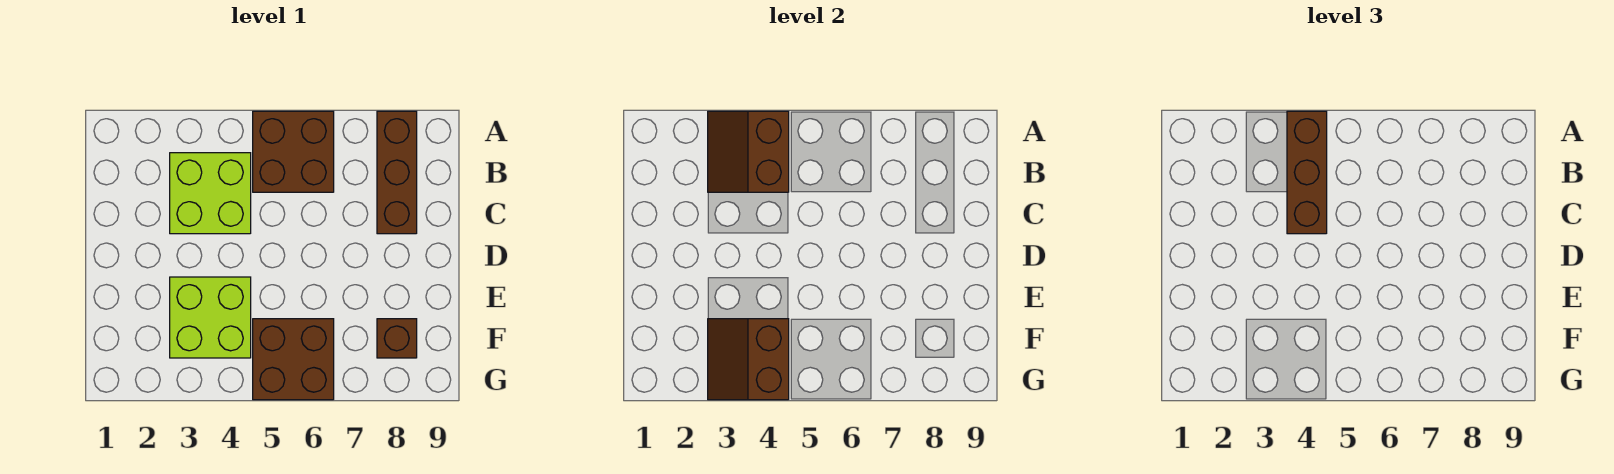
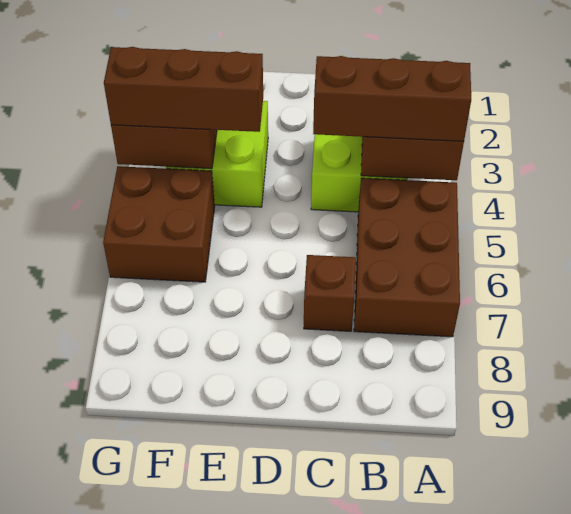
brown 2x2 brick [253,111,334,192] -> brown 2x3 brick [354,178,460,337]
brown 1x3 brick [377,111,417,234] -> brown 1x3 brick moved to [104,47,263,132]
brown 1x1 brick [377,319,417,358] -> brown 1x1 brick moved to [304,255,356,331]

